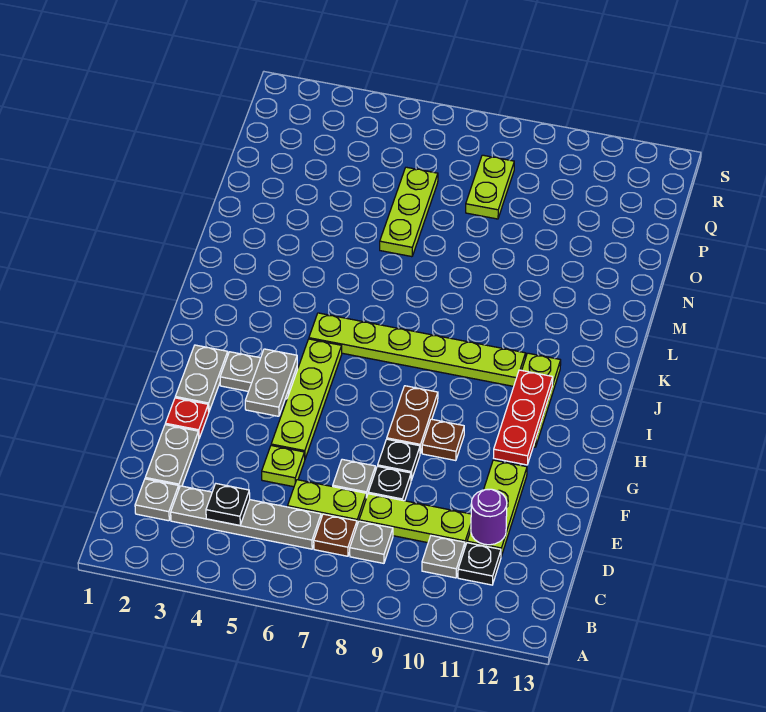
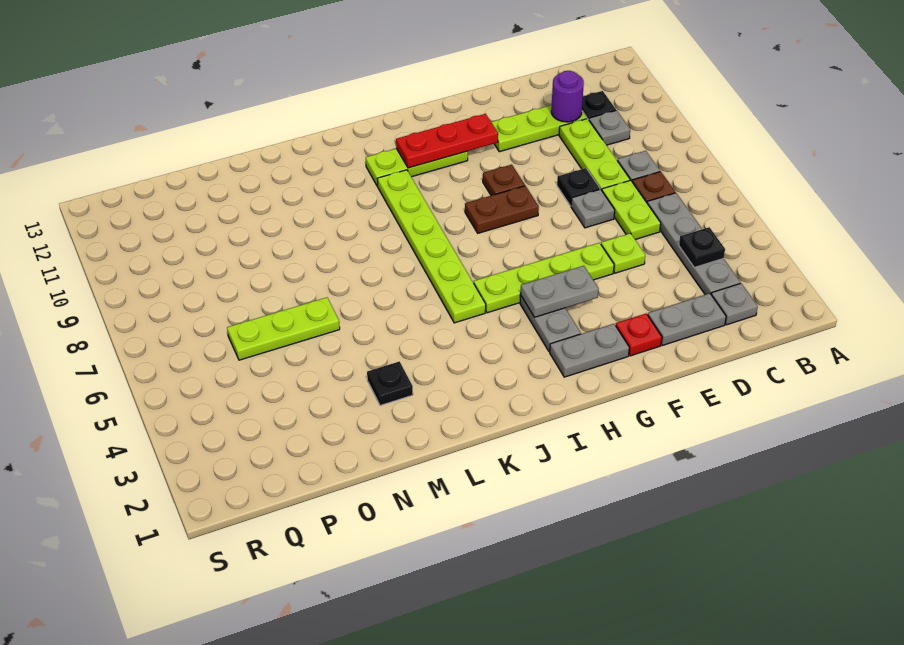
black 1x1 plate [378,439,420,480] -> black 1x1 plate moved to [367,361,413,406]
lime 1x2 plate [466,155,514,219] -> none

